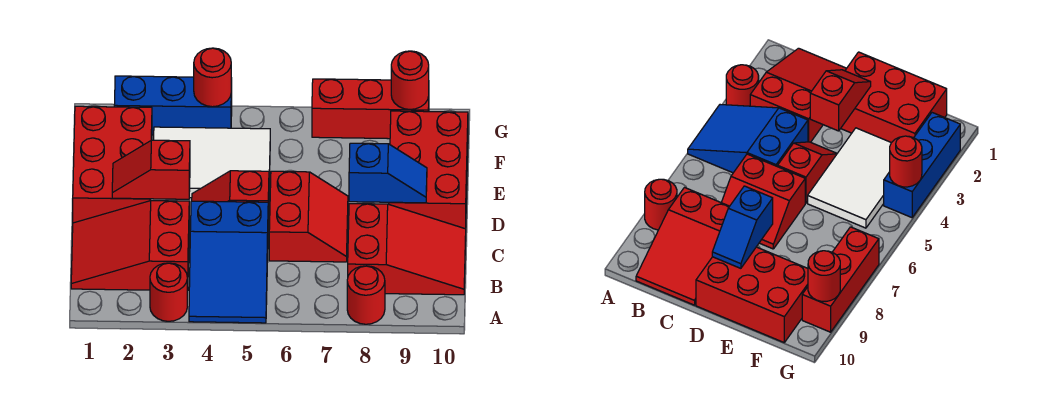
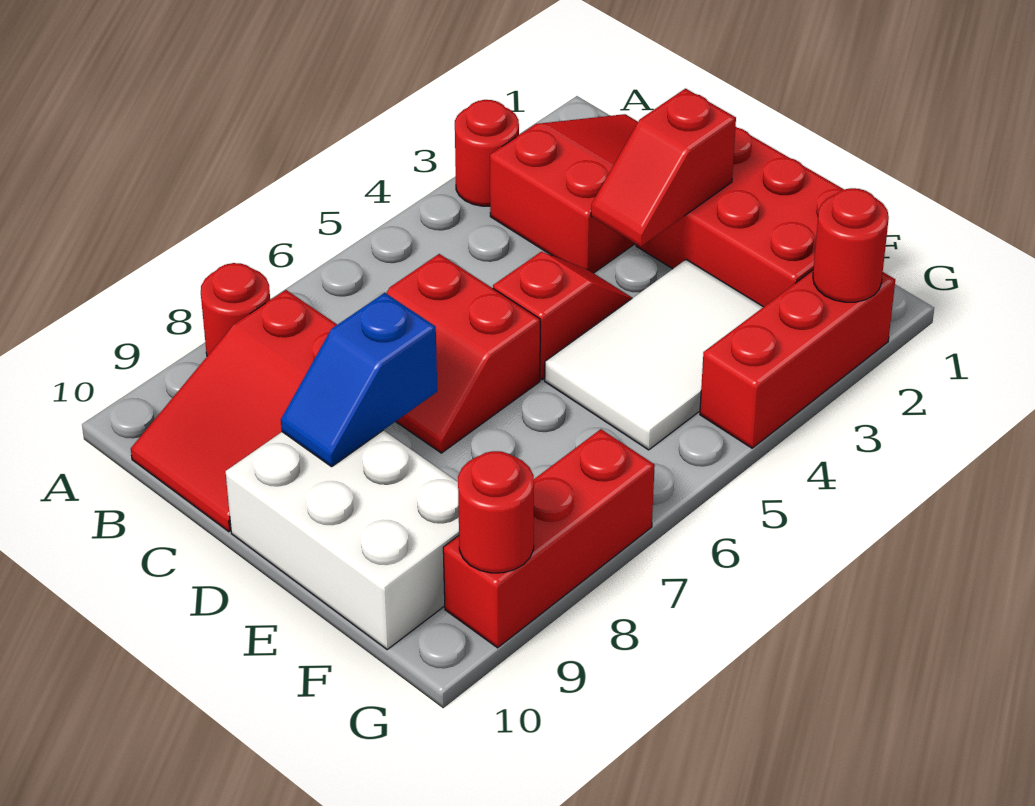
blue 2x3 slope [189,201,268,323] -> none
red 1x2 slope [112,140,190,199] -> red 1x2 slope turned to [591,89,736,247]
red 2x3 brick [389,111,468,229] -> white 2x3 brick [226,430,459,649]
blue 1x3 brick [114,76,232,135] -> red 1x3 brick [700,270,895,448]
red 1x1 round brick [194,48,231,107] -> red 1x1 round brick moved to [813,188,889,302]

